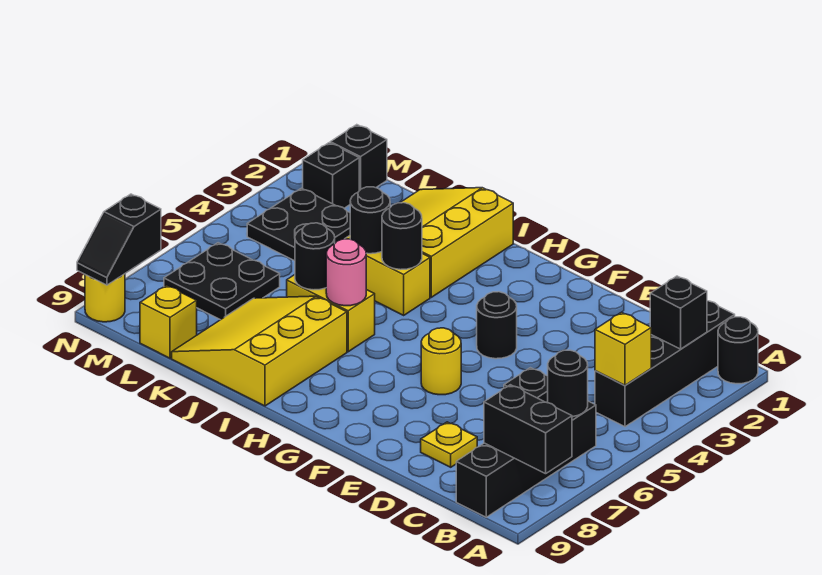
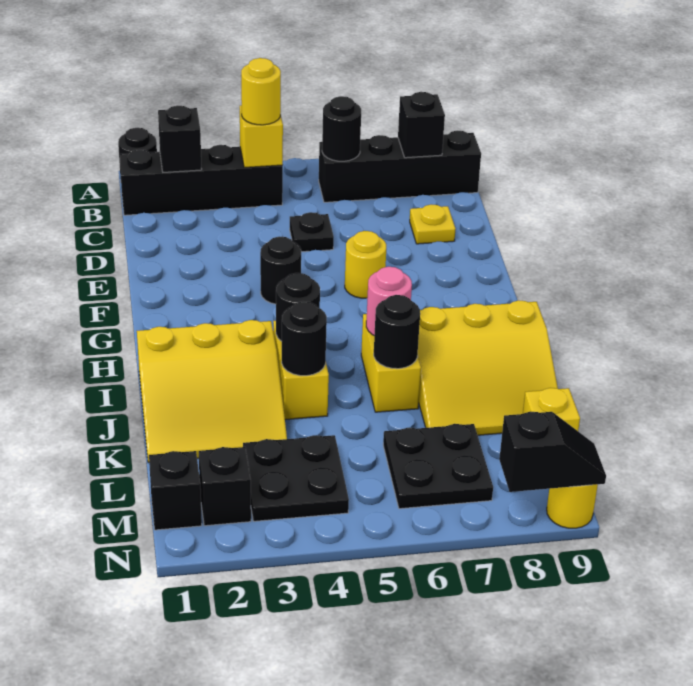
black 1x2 brick [484,385,572,474] -> black 1x1 brick [398,92,445,158]
none -> yellow 1x1 round brick [241,58,281,125]

